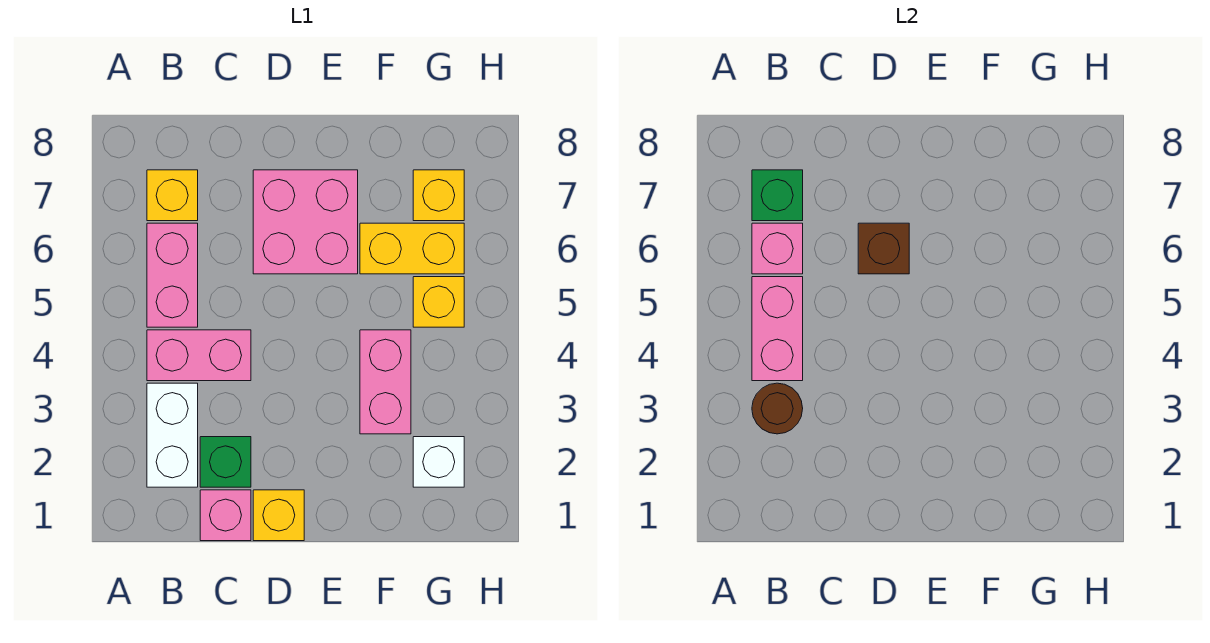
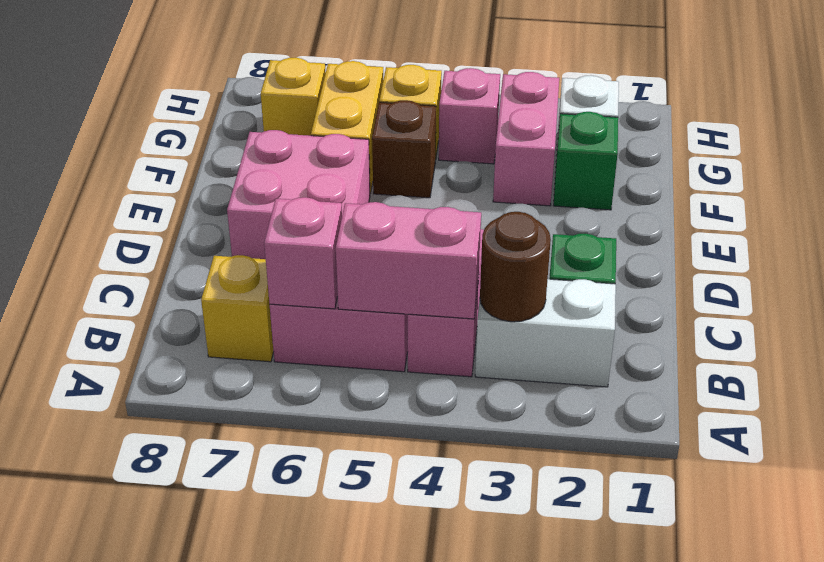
green 1x1 brick [752,170,803,221] -> green 1x1 brick moved to [554,112,618,210]
pink 1x1 brick [200,490,251,541] -> pink 1x1 brick moved to [439,68,500,164]
yellow 1x1 brick [253,490,304,541] -> none
brown 1x1 brick [858,223,909,274] -> brown 1x1 brick moved to [372,100,436,198]
pink 1x2 brick [360,330,411,434] -> pink 1x2 brick turned to [493,72,559,206]

